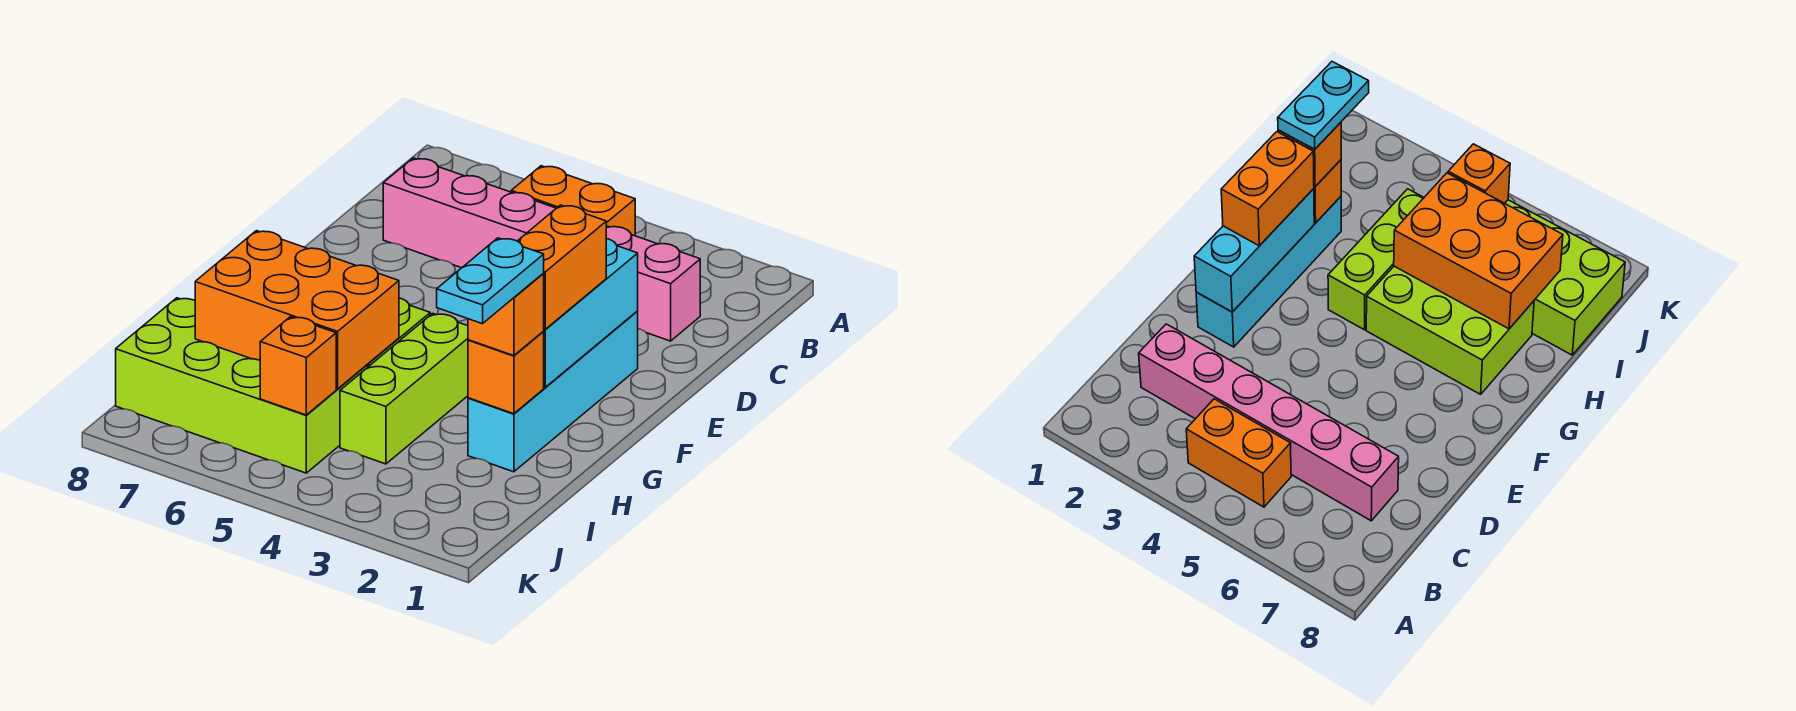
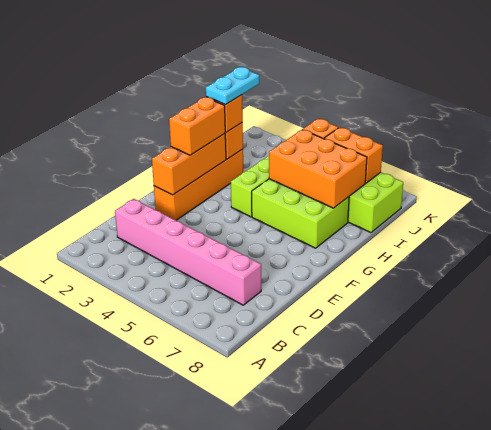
orange 1x2 brick [511,166,635,236] -> orange 1x2 brick moved to [324,127,383,183]
cyan 1x4 brick [468,311,638,472] -> orange 1x4 brick [154,149,243,220]
cyan 1x3 brick [543,239,638,387] -> orange 1x3 brick [152,134,226,195]

